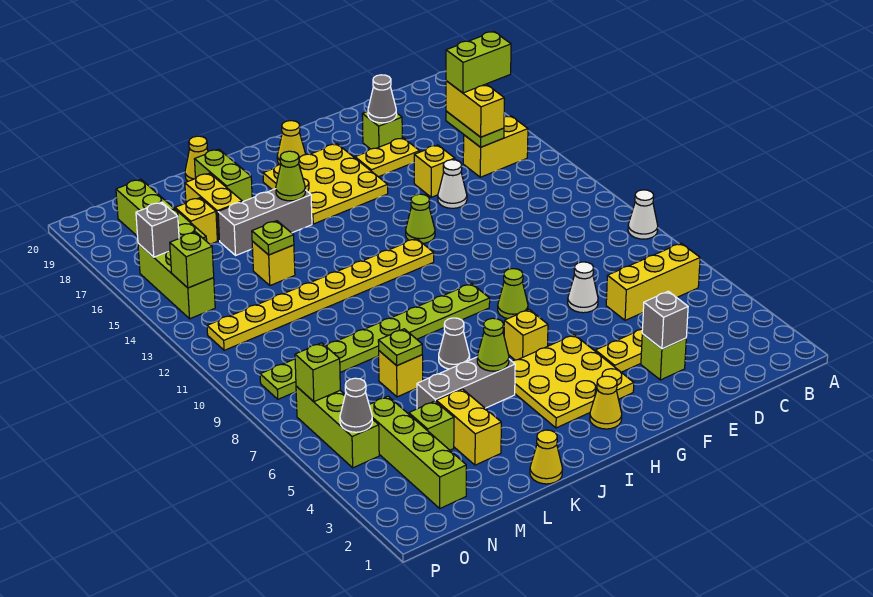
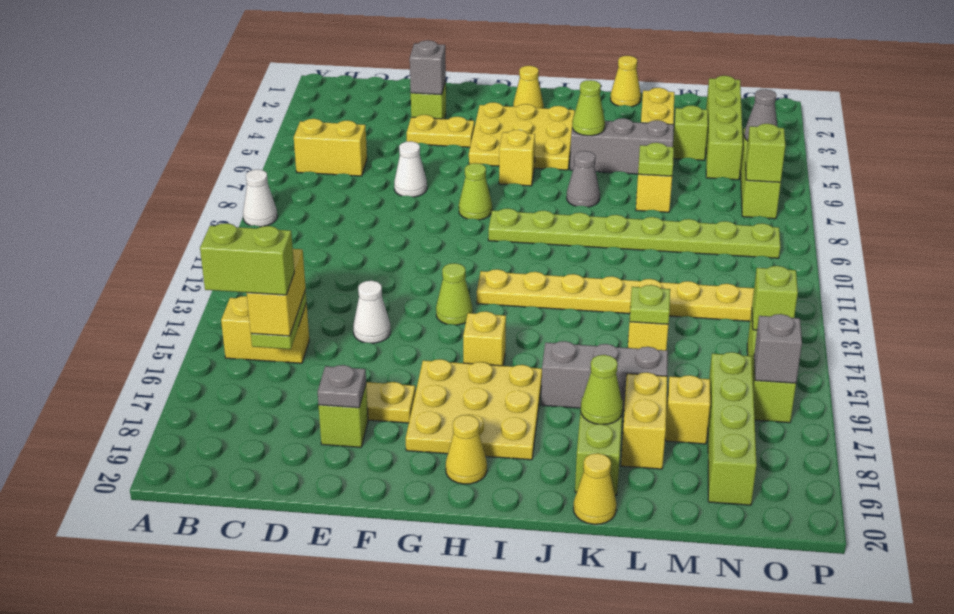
yellow 1x3 brick [606,243,700,320] -> yellow 1x2 brick [294,119,367,176]
yellow 1x1 brick [414,145,455,197] -> yellow 1x1 brick moved to [463,311,506,366]
grey 1x1 cone [368,75,397,123] -> grey 1x1 plate [318,365,366,408]
lime 1x1 cone [276,151,305,201] -> lime 1x1 cone moved to [581,355,623,425]

